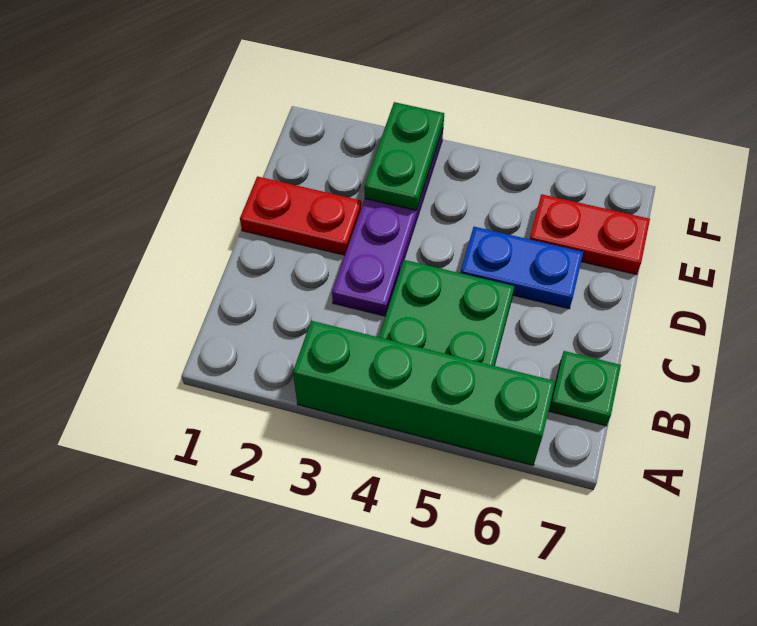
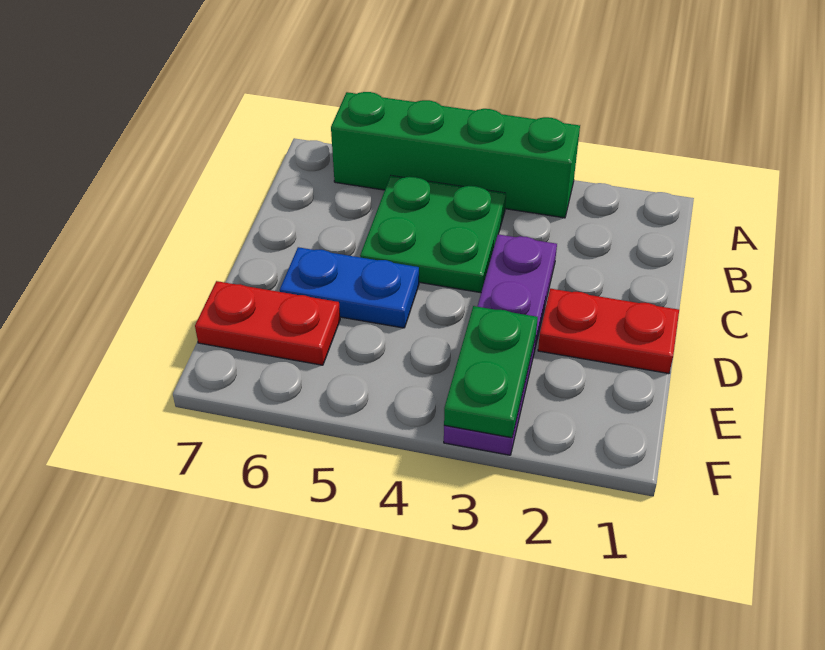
green 1x1 plate [549,351,621,426] -> none

